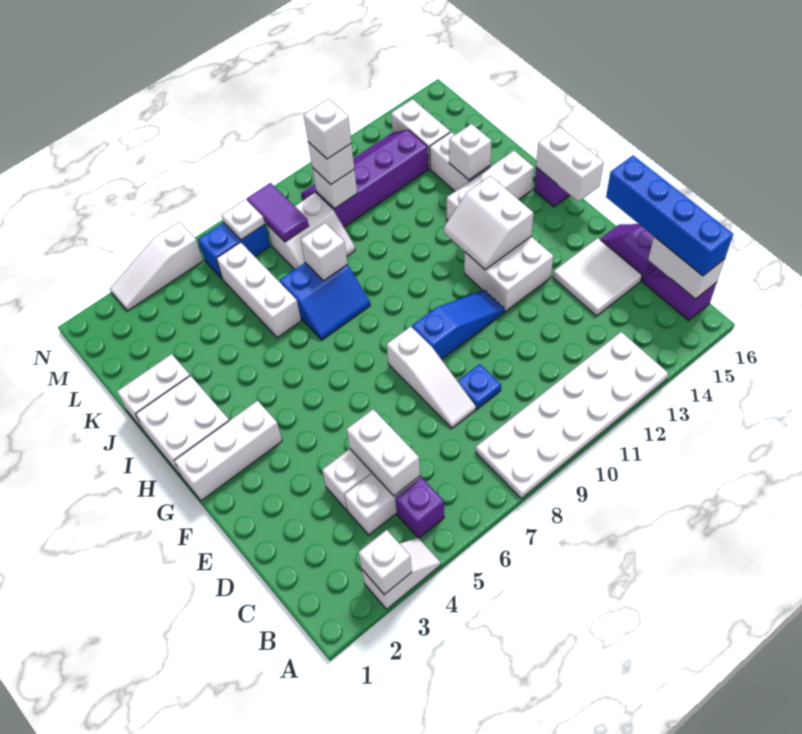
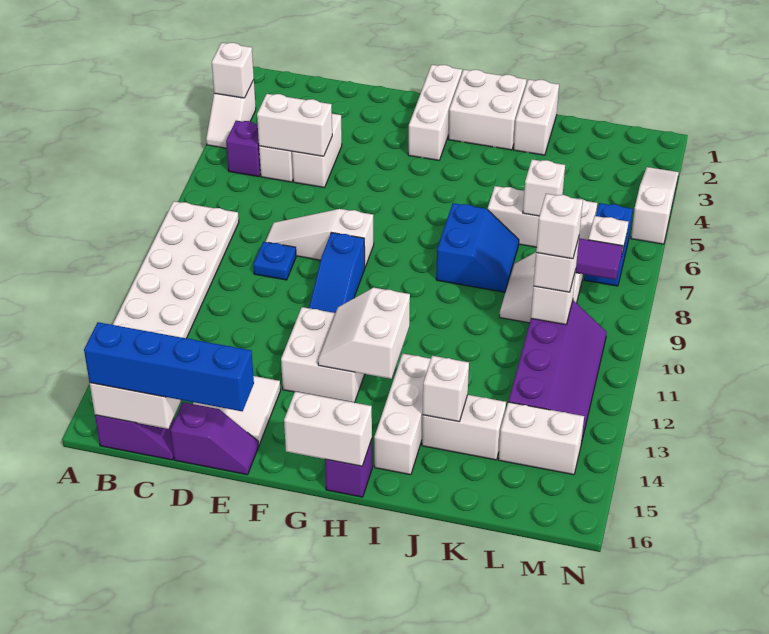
white 2x2 slope [444,176,533,270] -> white 2x2 slope turned to [318,288,410,379]
blue 2x2 slope [280,263,370,340] -> blue 2x2 slope turned to [436,203,519,292]
white 1x1 brick [301,223,348,281] -> white 1x1 brick moved to [523,159,565,216]

